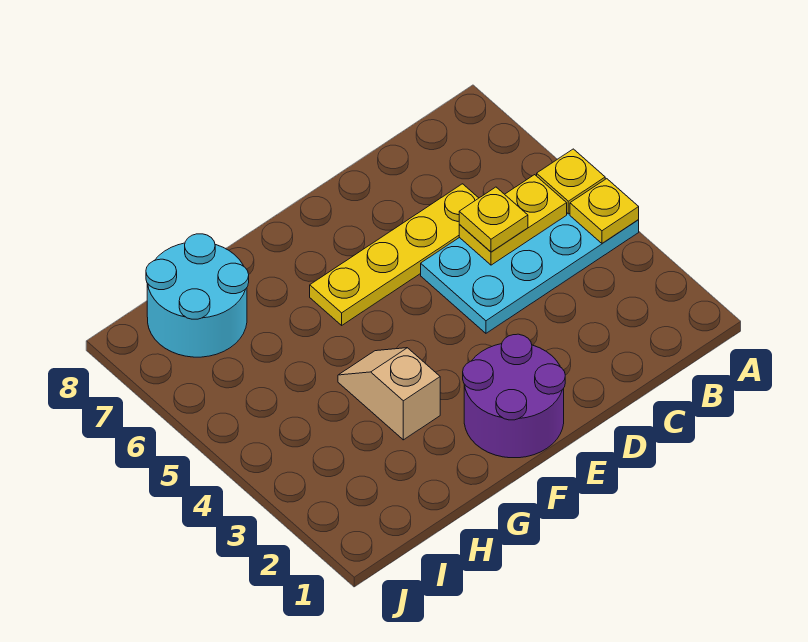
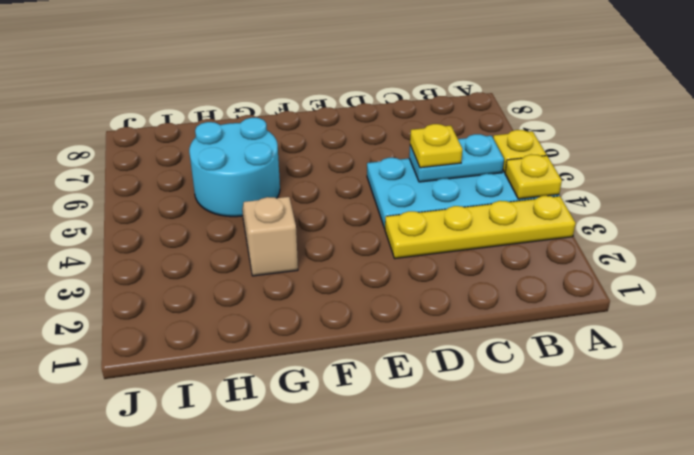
yellow 1x2 plate [459,175,567,265] -> cyan 1x2 plate [409,134,504,182]
yellow 1x4 plate [310,184,478,325] -> yellow 1x4 plate moved to [385,196,576,259]
purple 2x2 round brick [463,334,565,458] -> none
cyan 2x2 round brick [146,234,249,357] -> cyan 2x2 round brick moved to [189,118,280,217]

